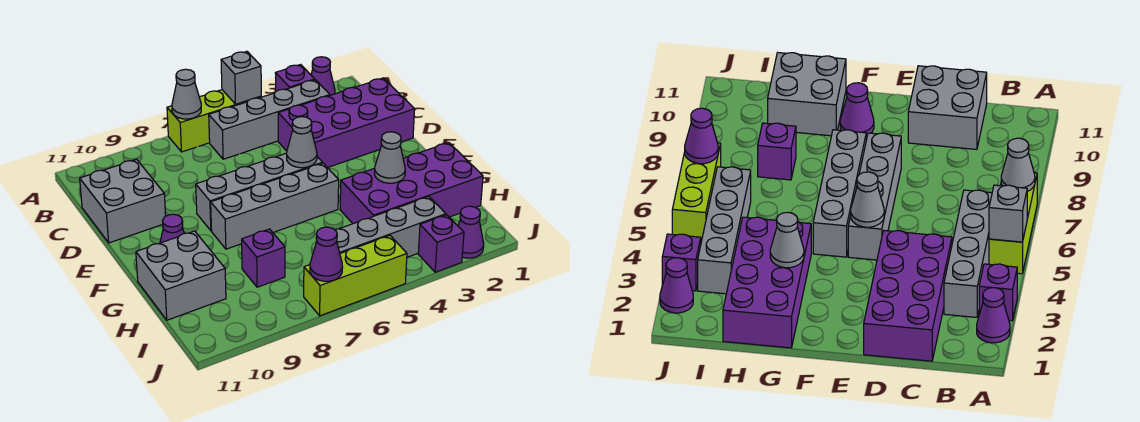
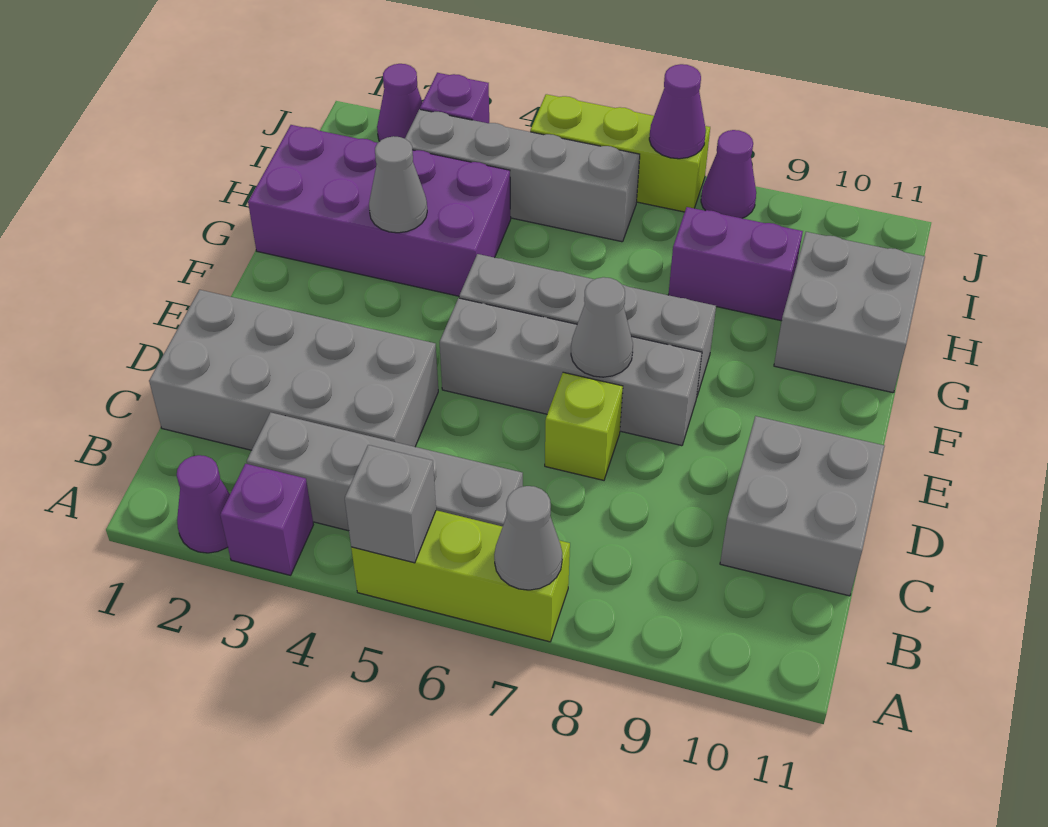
purple 2x4 brick [278,78,415,168] -> grey 2x4 brick [149,290,438,450]
none -> lime 1x1 brick [545,372,623,480]
grey 1x1 cone [287,117,317,168] -> grey 1x1 cone moved to [571,277,633,377]
purple 1x1 cone [160,214,184,243] -> purple 1x1 cone moved to [701,130,756,218]
purple 1x1 brick [242,229,285,287] -> purple 1x2 brick [668,207,803,321]

